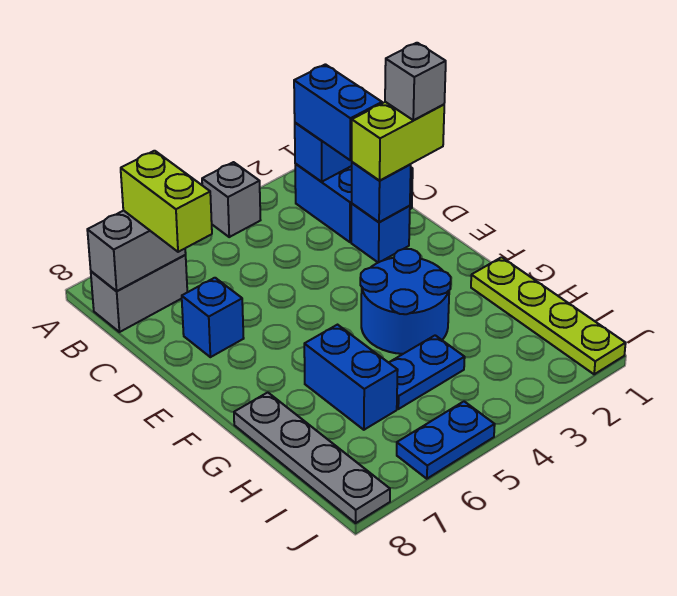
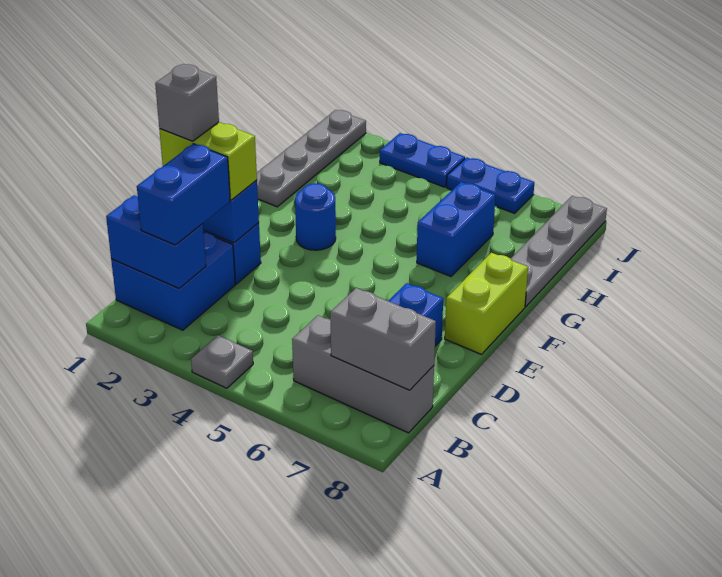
grey 1x1 brick [202,162,260,237] -> grey 1x1 plate [191,335,253,388]
grey 1x2 brick [91,255,187,332] -> grey 1x3 brick [292,315,434,433]
lime 1x2 brick [121,151,212,252] -> lime 1x2 brick moved to [445,253,528,354]
blue 2x2 round brick [360,249,451,354] -> blue 1x1 round brick [295,183,336,250]
lime 1x4 plate [471,257,626,374] -> grey 1x4 plate [257,110,366,207]
blue 1x2 plate [389,335,465,409] -> blue 1x2 plate moved to [380,133,465,187]

